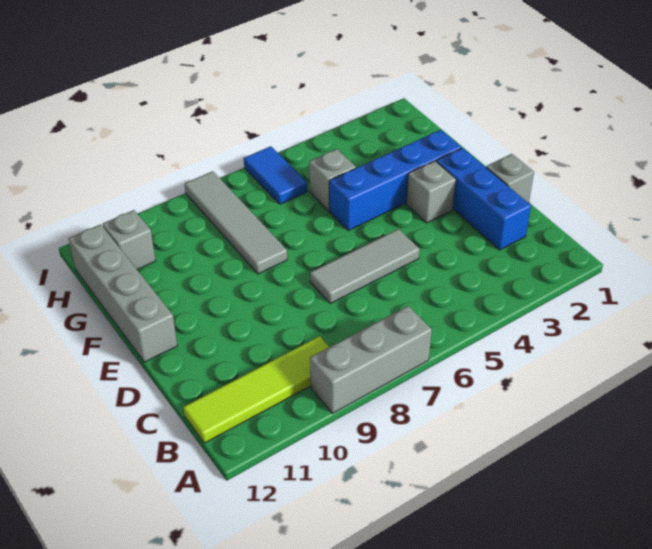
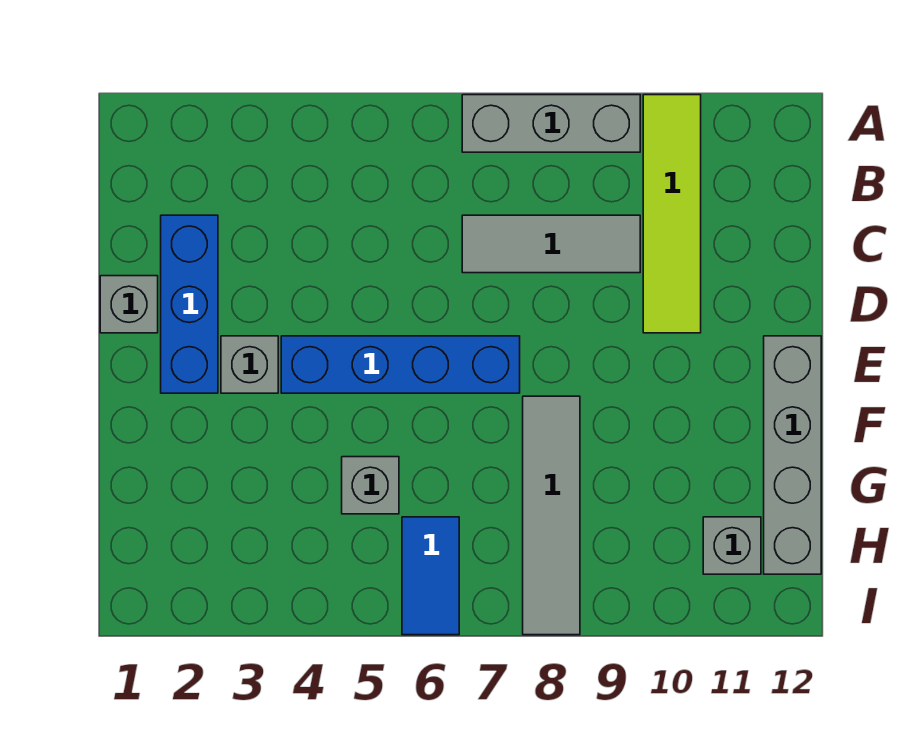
lime 1x4 tile [183,336,329,443] -> lime 1x4 tile turned to [643,95,701,333]
grey 1x3 tile [310,229,420,303] -> grey 1x3 tile moved to [462,215,640,273]
blue 1x4 brick [329,130,461,231] -> blue 1x4 brick moved to [281,336,520,393]

